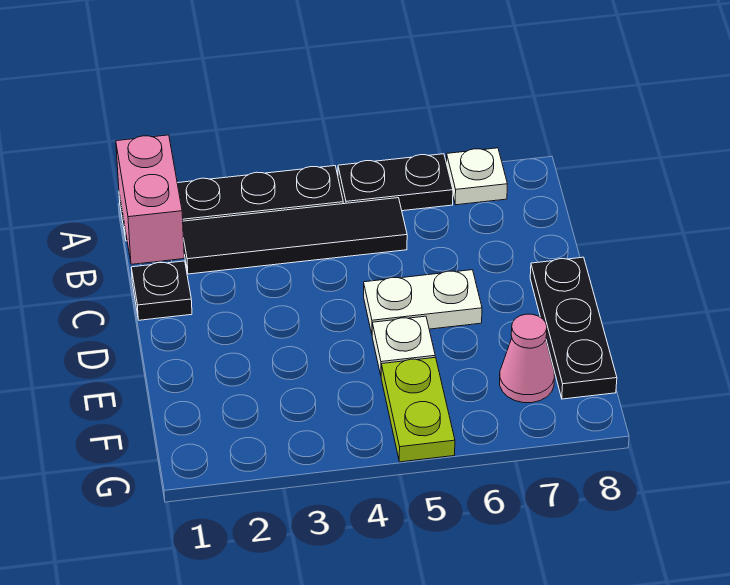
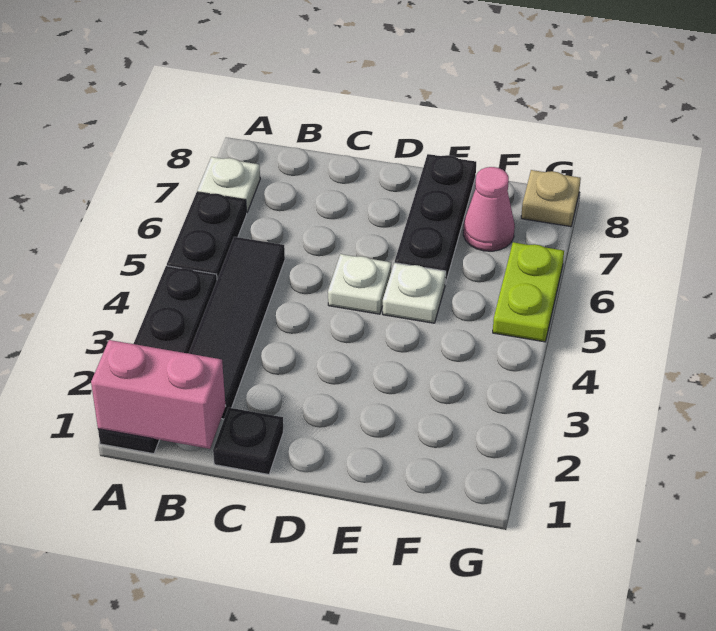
white 1x2 plate [364,270,482,334] -> white 1x1 plate [328,254,391,314]
black 1x3 plate [530,257,617,399] -> black 1x3 plate turned to [395,154,476,284]
lime 1x2 plate [381,357,455,462] -> lime 1x2 plate turned to [493,242,564,342]
none -> tan 1x1 plate [521,170,581,227]

